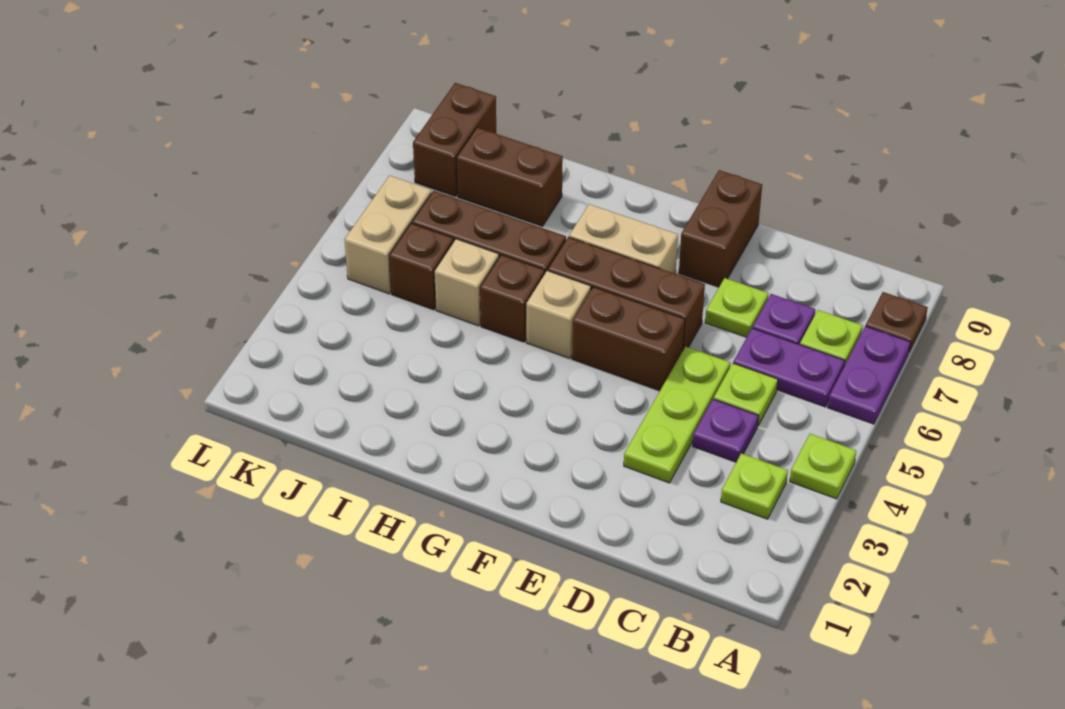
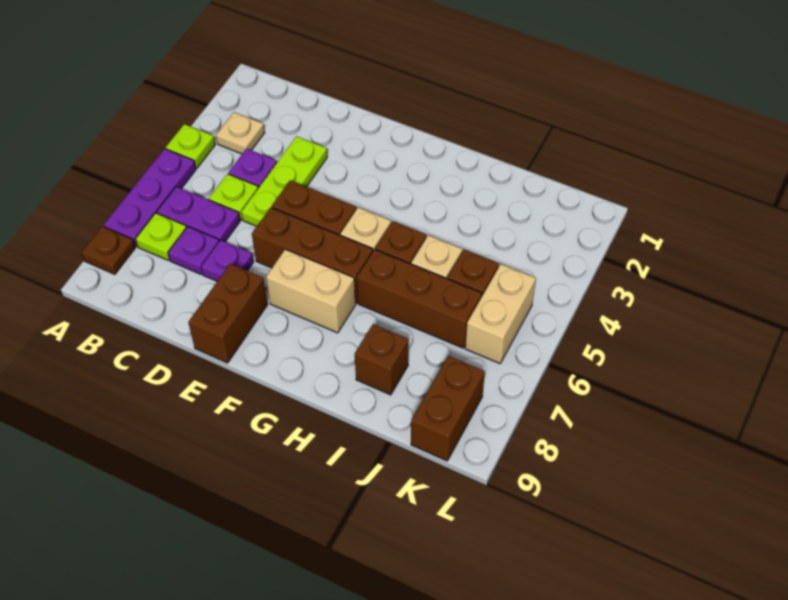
purple 1x2 plate [828,326,910,424] -> purple 1x3 plate [104,149,196,247]
lime 1x1 plate [721,453,788,519] -> tan 1x1 plate [216,112,265,154]
lime 1x1 plate [705,278,769,337] -> purple 1x1 plate [201,240,254,281]
brown 1x2 brick [456,128,563,226] -> brown 1x1 brick [354,324,408,395]

